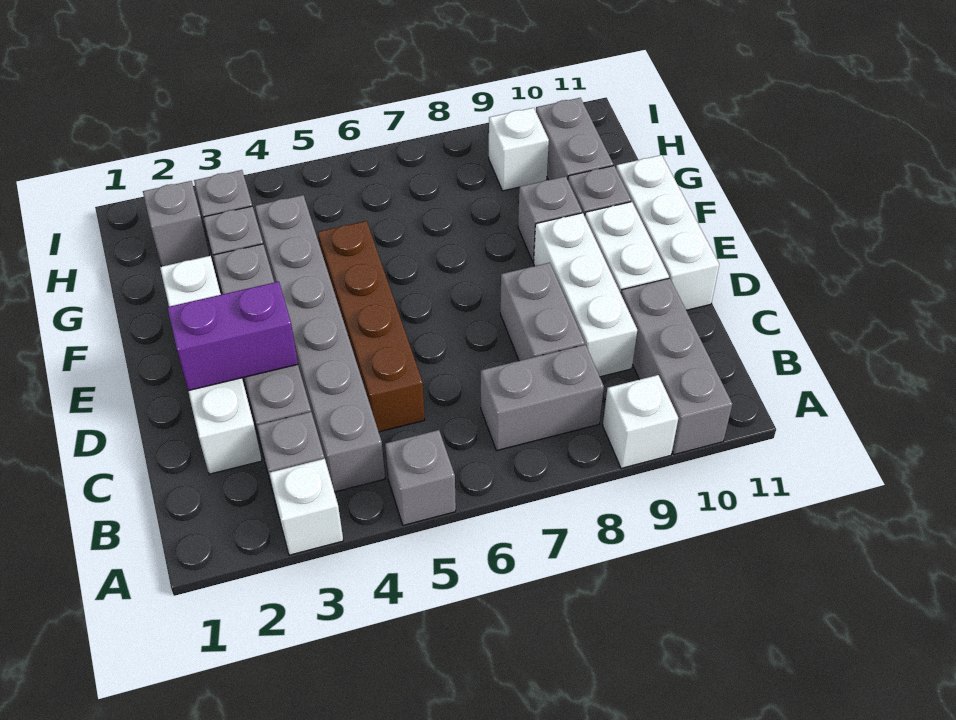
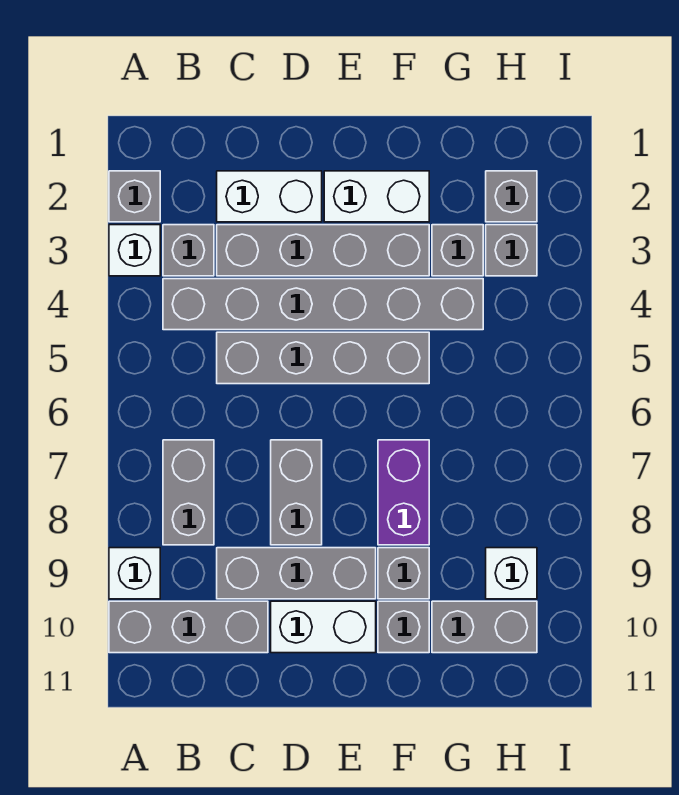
grey 1x1 brick [385,430,456,525] -> grey 1x1 brick moved to [109,171,160,222]
brown 1x4 brick [318,221,425,432] -> grey 1x4 brick [217,332,429,384]
grey 1x2 brick [500,263,585,361] -> grey 1x2 brick turned to [271,440,322,545]
white 1x3 brick [534,213,637,377] -> grey 1x3 brick [217,548,376,599]
purple 1x2 brick [167,282,298,391] -> purple 1x2 brick moved to [378,440,429,545]
white 1x3 brick [616,155,719,310] -> none

